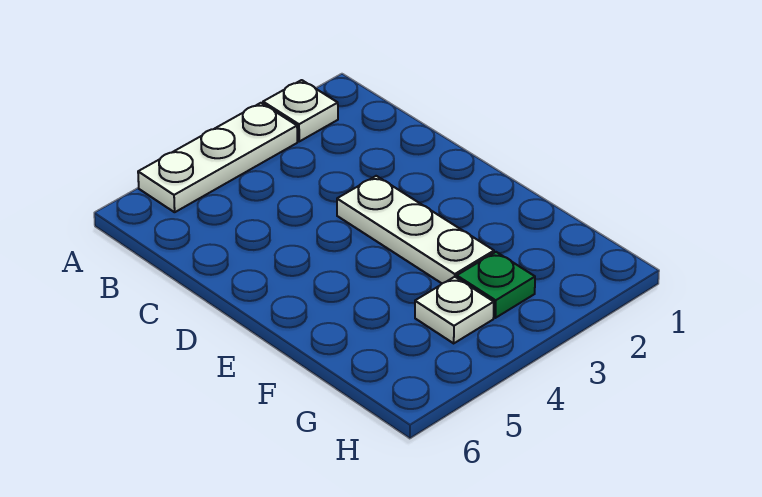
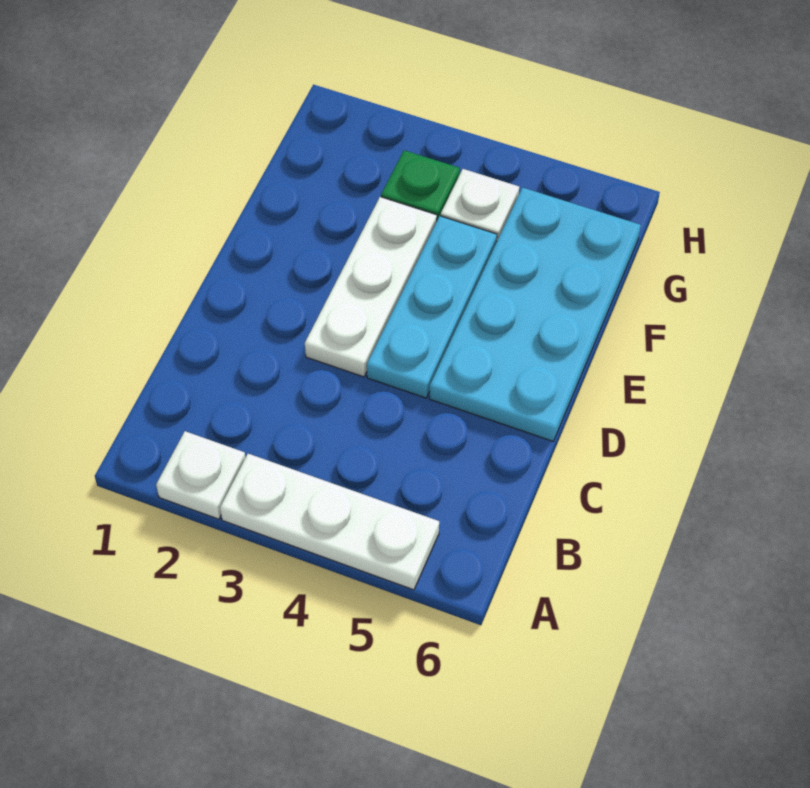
none -> cyan 1x3 plate [367,216,497,398]
none -> cyan 2x4 plate [429,188,641,441]

